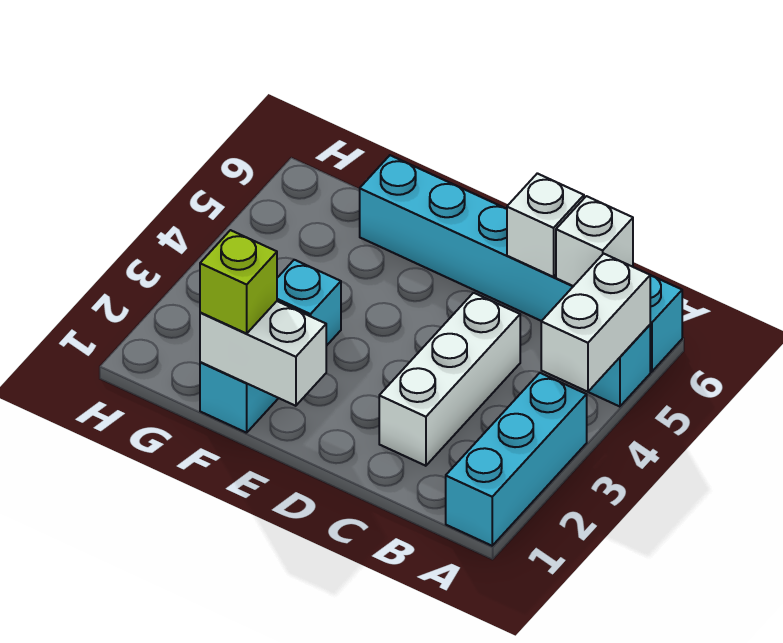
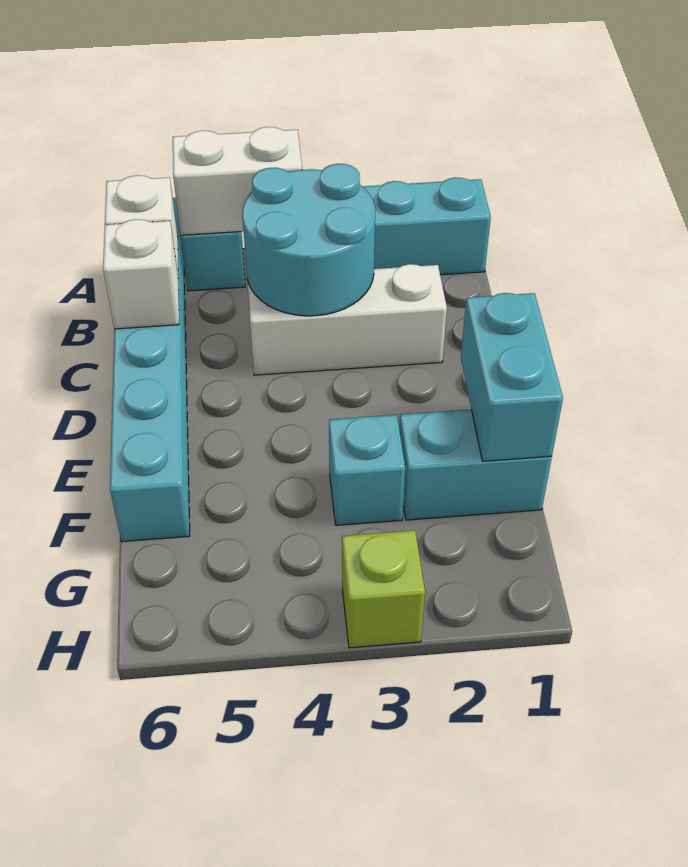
none -> cyan 2x2 round brick [242,164,375,316]
white 1x2 brick [200,301,326,406] -> cyan 1x2 brick [461,293,563,461]
lime 1x1 brick [200,230,277,334] -> lime 1x1 brick moved to [342,530,425,648]

